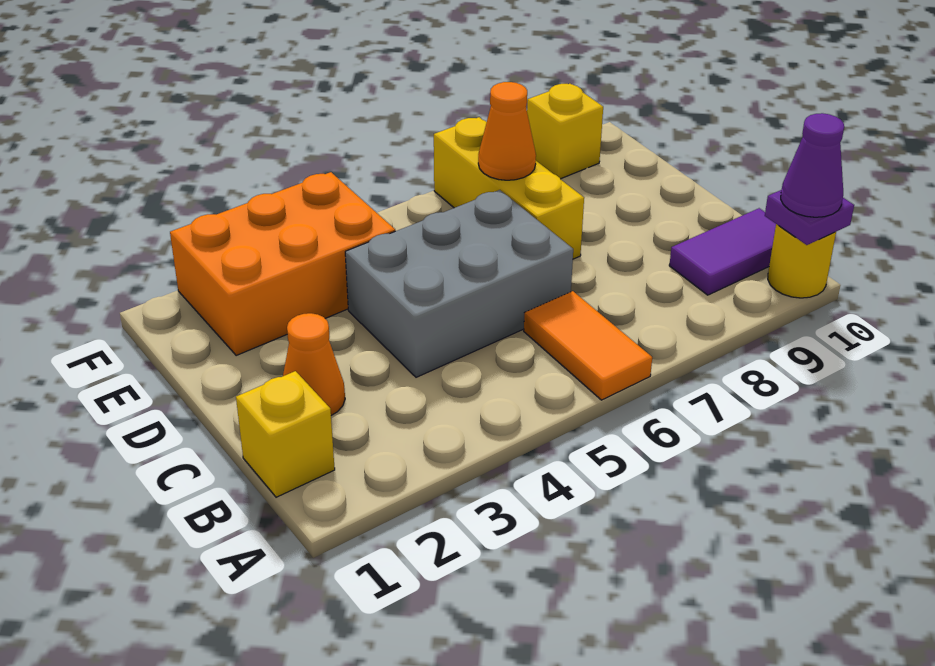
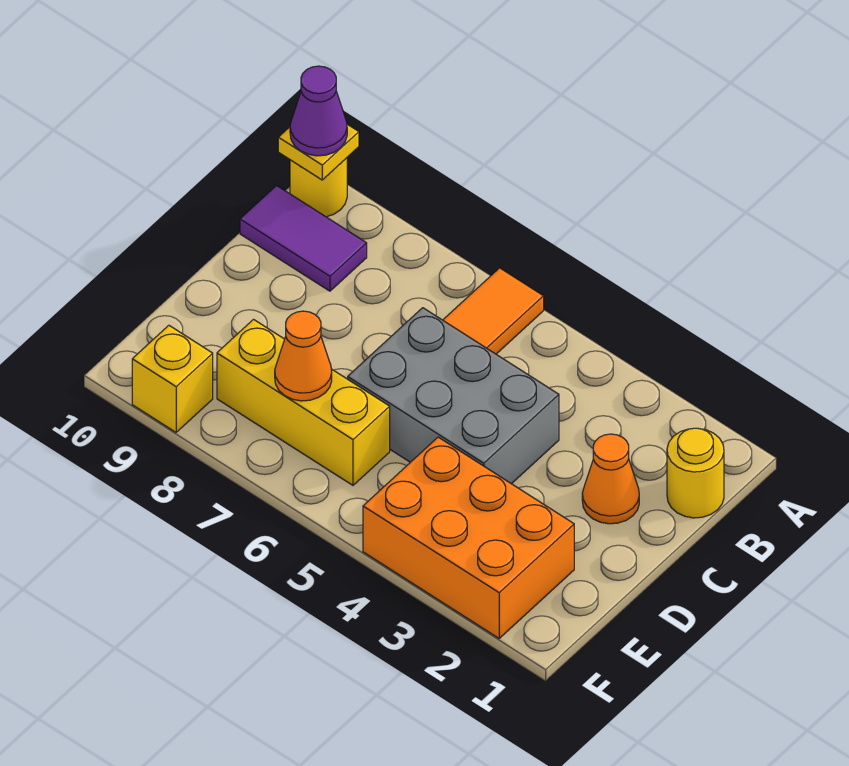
purple 1x1 plate [765,190,854,245] -> yellow 1x1 plate [278,124,359,180]
yellow 1x1 brick [236,371,335,497] -> yellow 1x1 round brick [667,428,724,518]
yellow 1x3 brick [434,117,584,259] -> yellow 1x3 brick turned to [217,320,390,485]

